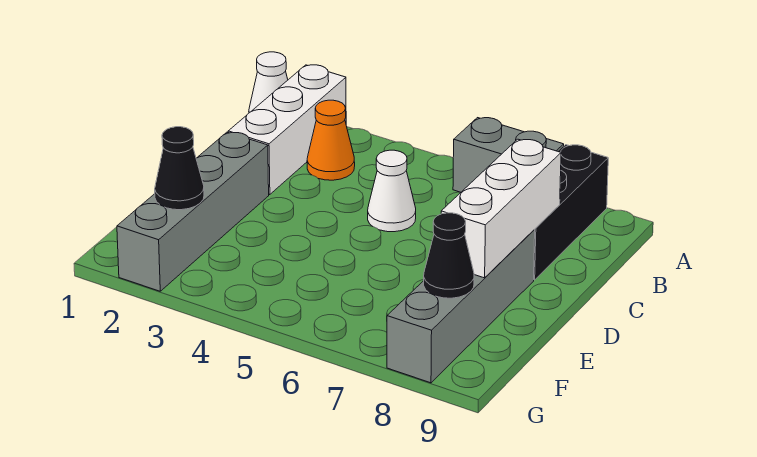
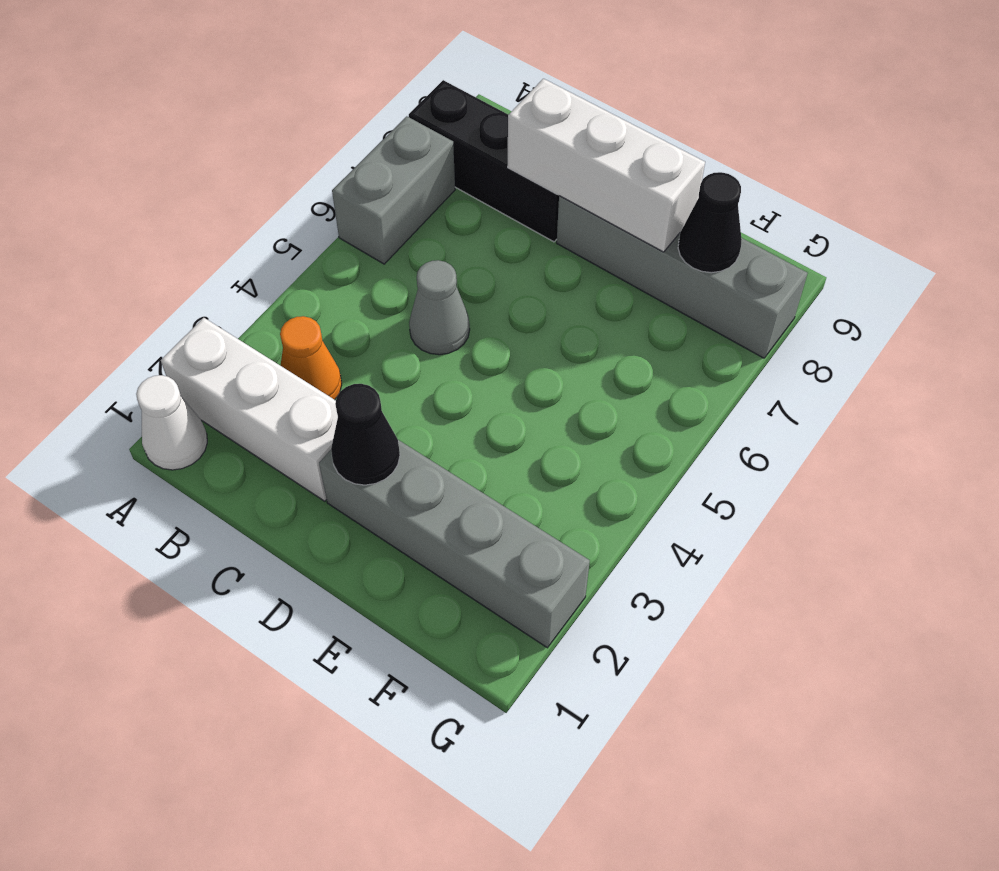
white 1x1 cone [368,150,416,232] -> grey 1x1 cone [409,260,470,355]
black 1x1 cone [155,127,204,210] -> black 1x1 cone moved to [331,384,400,485]

